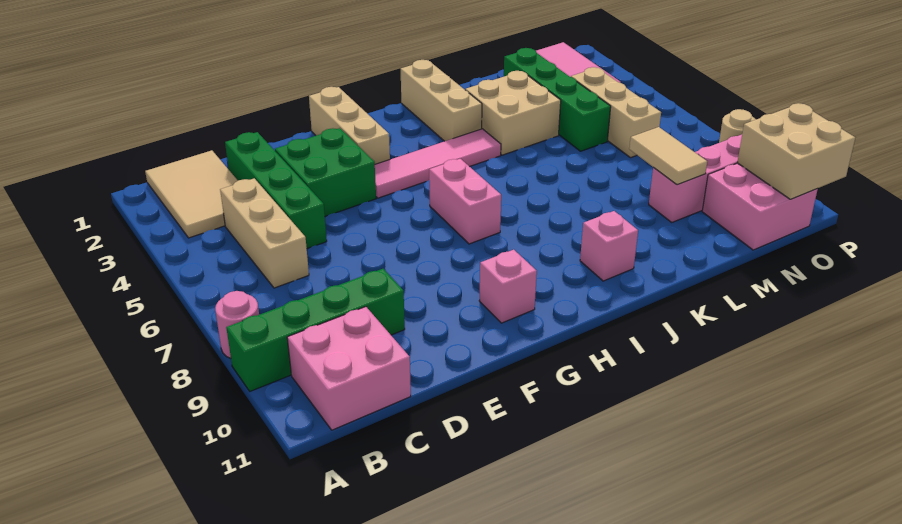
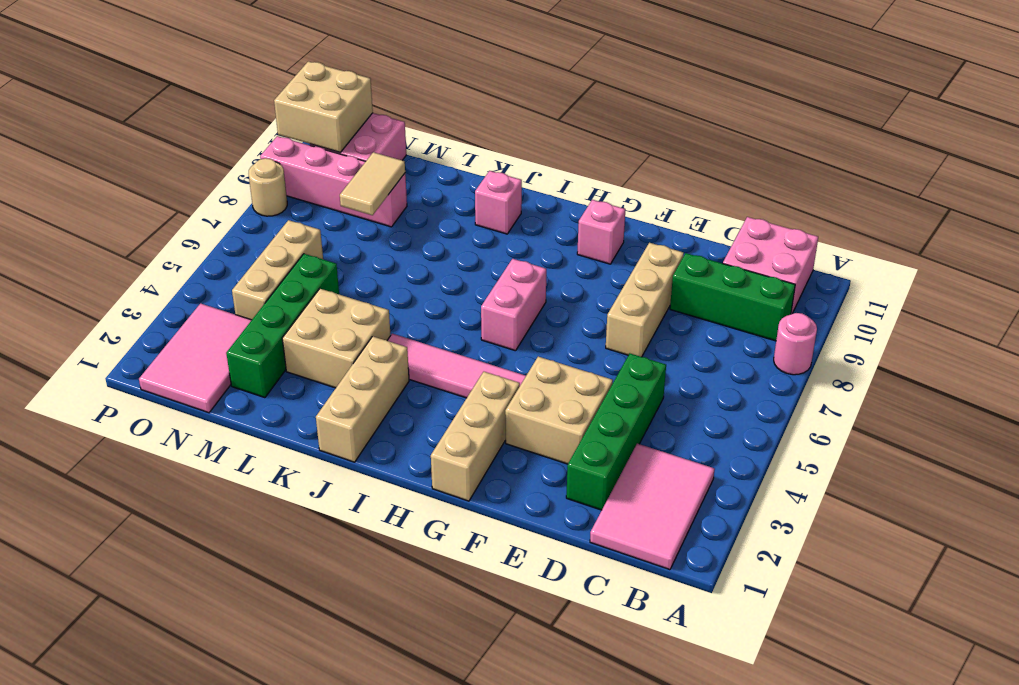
green 1x4 brick [226,269,405,391] -> green 1x3 brick [670,253,795,341]
tan 2x3 tile [145,150,238,238] -> pink 2x3 tile [590,444,715,570]
tan 1x3 brick [220,178,309,288] -> tan 1x3 brick moved to [606,243,684,357]
green 2x2 brick [275,128,376,216] -> tan 2x2 brick [505,357,613,464]

